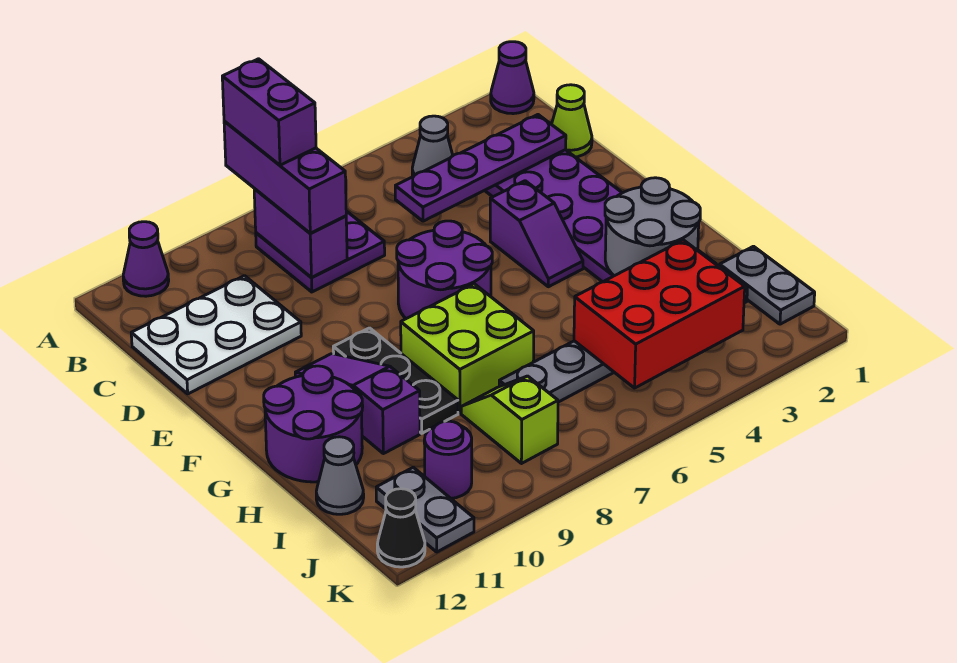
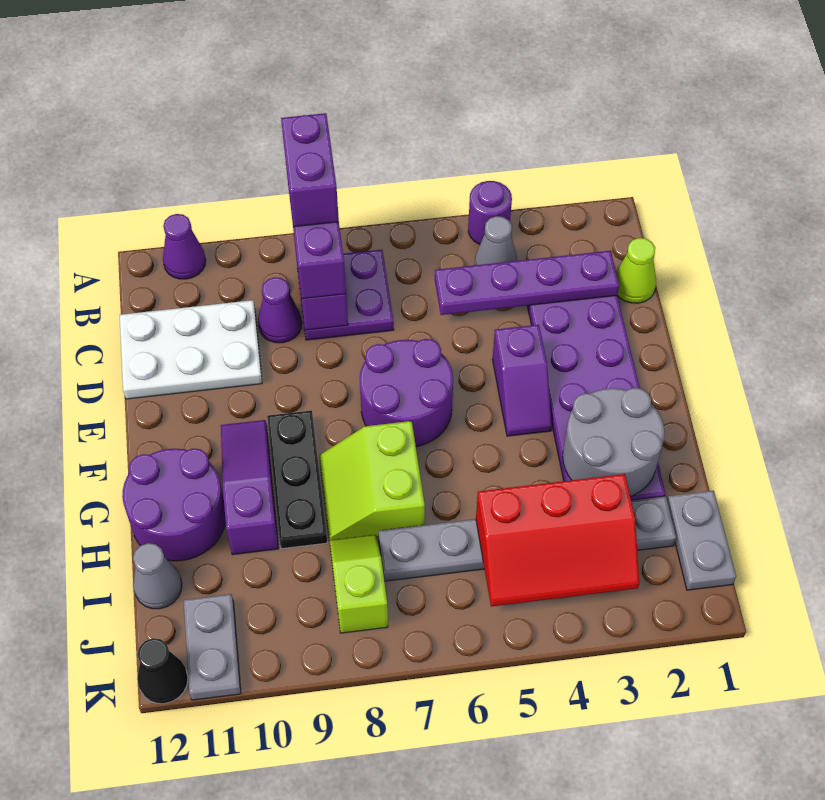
purple 1x1 cone [491,42,534,114] -> purple 1x1 cone moved to [258,277,302,343]
lime 2x2 brick [401,284,534,413] -> lime 2x2 slope [320,421,425,540]
red 2x3 brick [574,240,745,388] -> red 2x3 slope [476,474,639,607]
purple 1x1 round brick [424,421,472,498] -> purple 1x1 round brick moved to [468,181,512,244]

